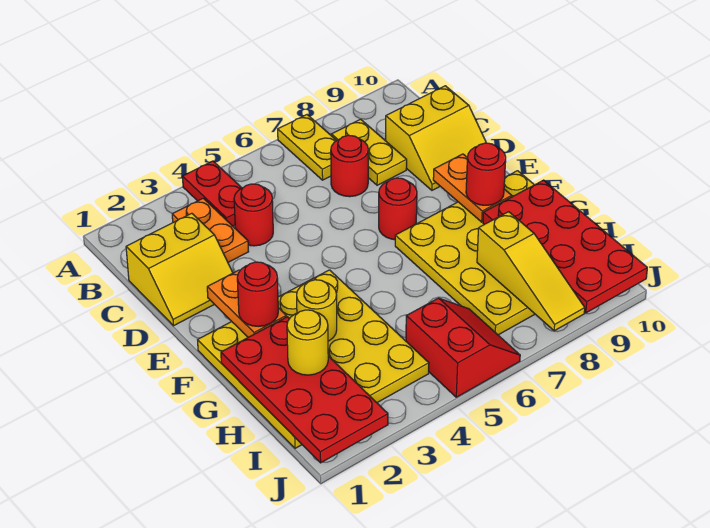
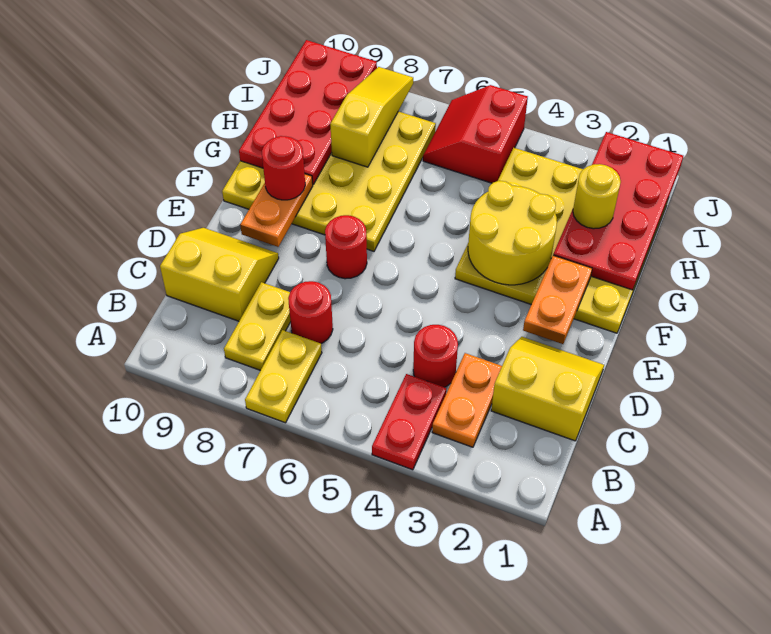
red 1x1 round brick [237,262,278,326] -> none
yellow 1x1 round brick [297,280,337,341] -> yellow 2x2 round brick [468,181,557,285]

